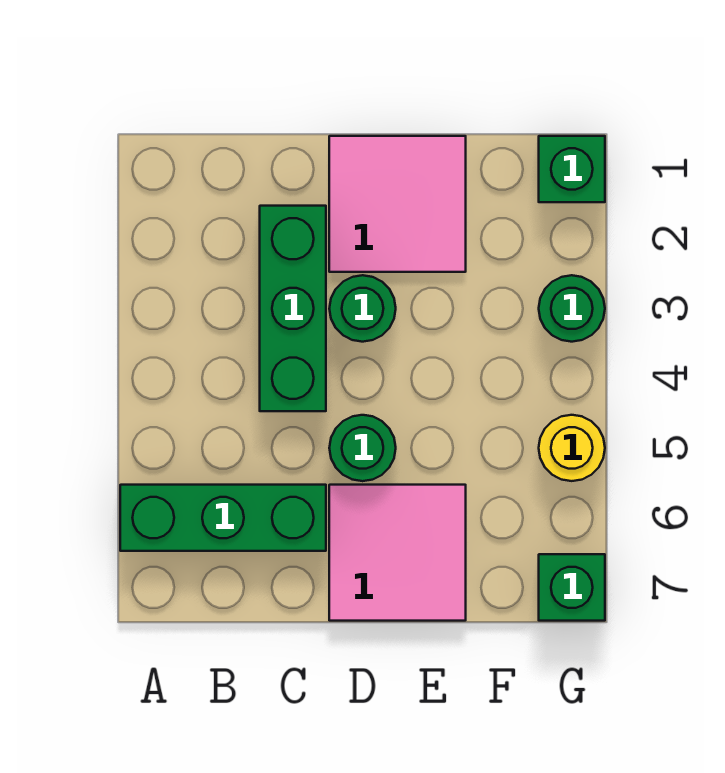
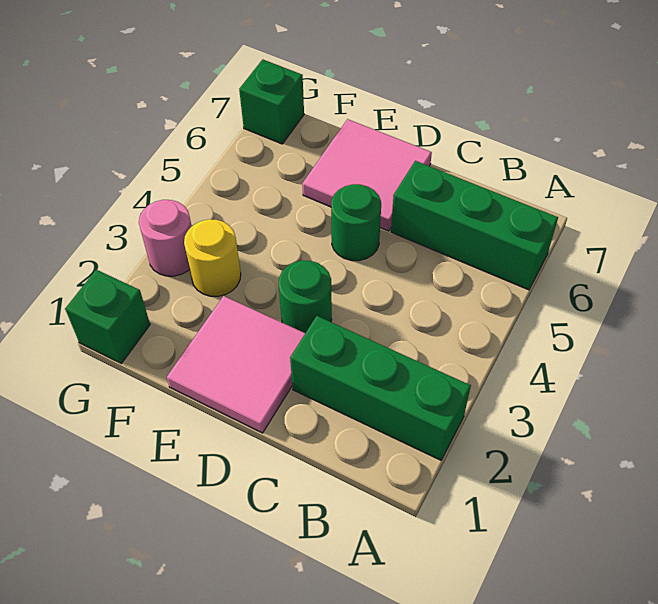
green 1x3 brick [260,206,326,411] -> green 1x3 brick turned to [290,316,471,460]
green 1x1 round brick [539,275,605,342] -> pink 1x1 round brick [139,200,192,276]
yellow 1x1 round brick [539,415,605,481] -> yellow 1x1 round brick moved to [184,219,241,296]

